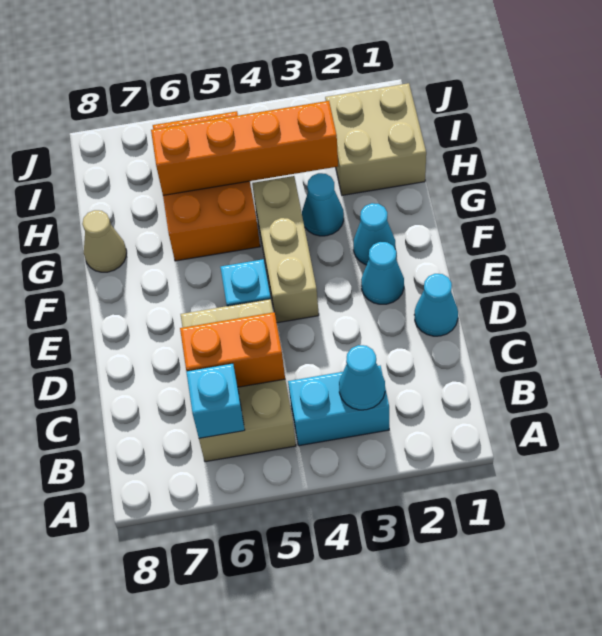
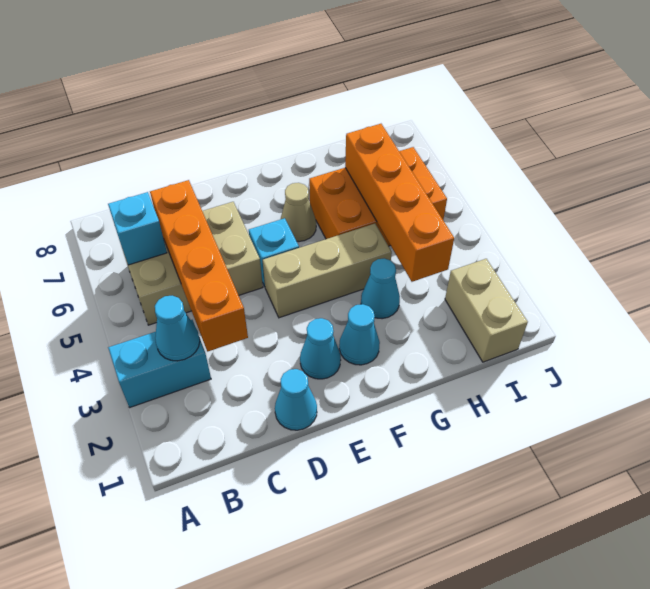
cyan 1x2 brick [288,366,389,446] -> cyan 1x2 brick turned to [108,320,211,408]
orange 1x2 brick [180,312,285,387] -> orange 1x4 brick [150,180,248,352]
tan 1x1 cone [82,210,127,272] -> tan 1x1 cone moved to [281,183,316,242]
tan 2x2 brick [325,83,426,195] -> tan 1x2 brick [445,259,528,362]

